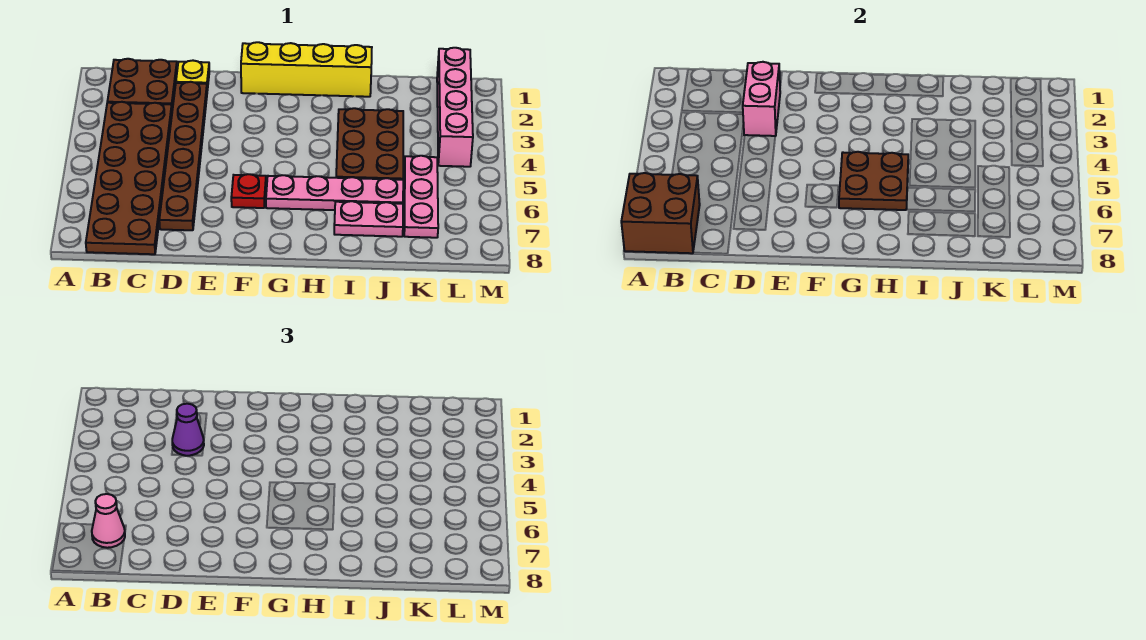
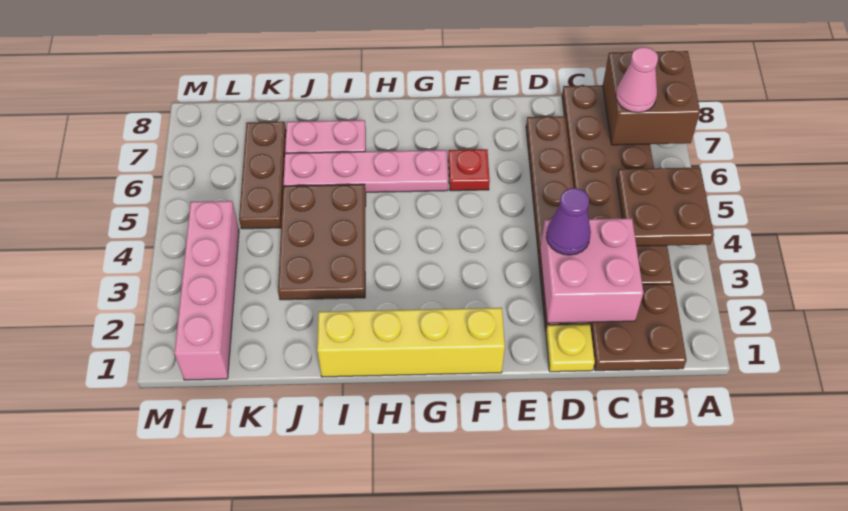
pink 1x2 brick [743,62,780,136] -> pink 2x2 brick [540,218,643,323]
brown 2x2 plate [839,152,908,210] -> brown 2x2 plate moved to [617,167,714,246]
pink 1x3 plate [404,156,438,238] -> brown 1x3 plate [239,122,286,229]

